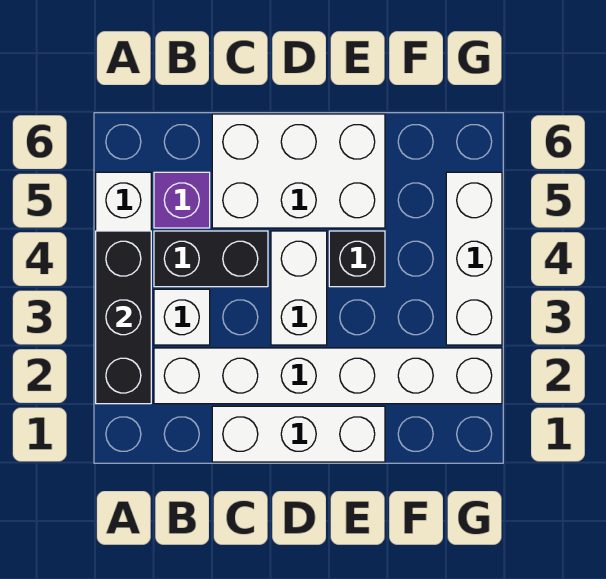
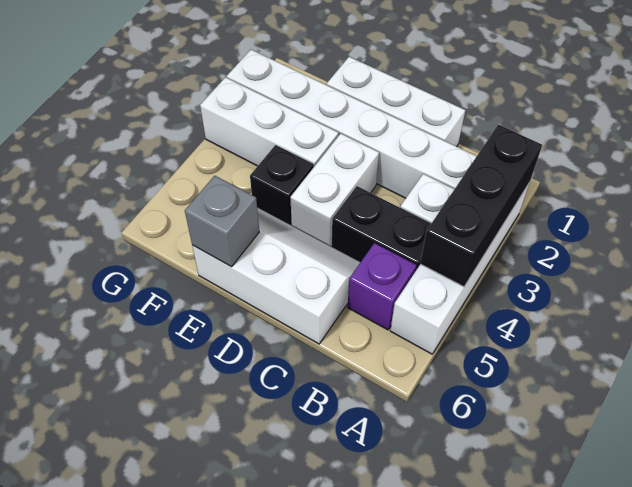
white 2x3 brick [212,114,385,228] -> white 2x3 slope [192,207,360,344]
none -> grey 1x1 brick [185,176,259,267]
white 1x3 brick [446,172,502,345] -> white 1x3 brick turned to [200,77,339,166]

